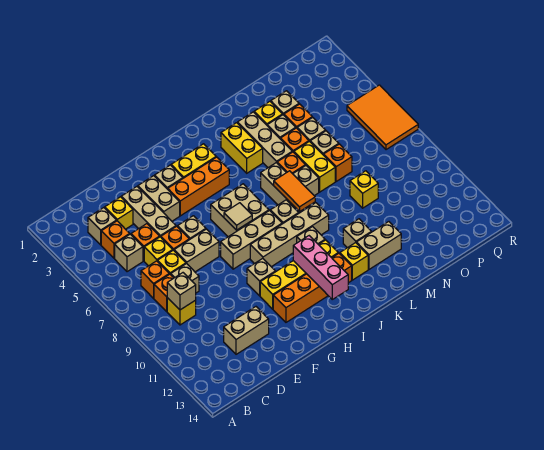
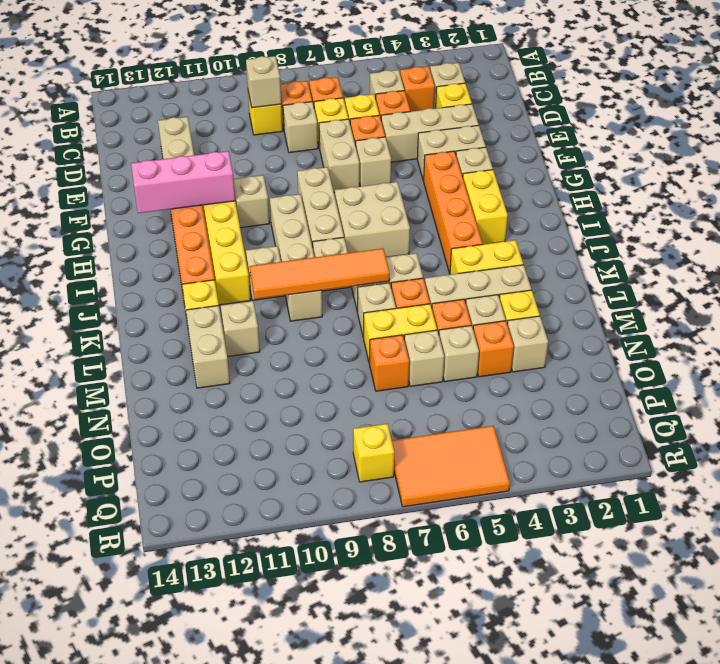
orange 1x3 brick [168,157,229,216] -> orange 1x4 brick [424,151,483,273]
tan 1x1 tile [224,203,252,230] -> none
pink 1x3 brick [293,236,348,299] -> pink 1x3 brick moved to [131,151,235,213]
orange 1x2 tile [274,171,315,211] -> orange 1x4 tile [250,249,390,299]
yellow 1x1 brick [350,171,378,208] -> yellow 1x1 brick moved to [353,424,394,482]

